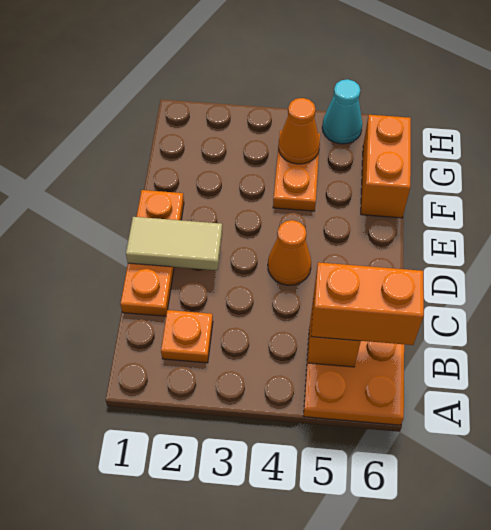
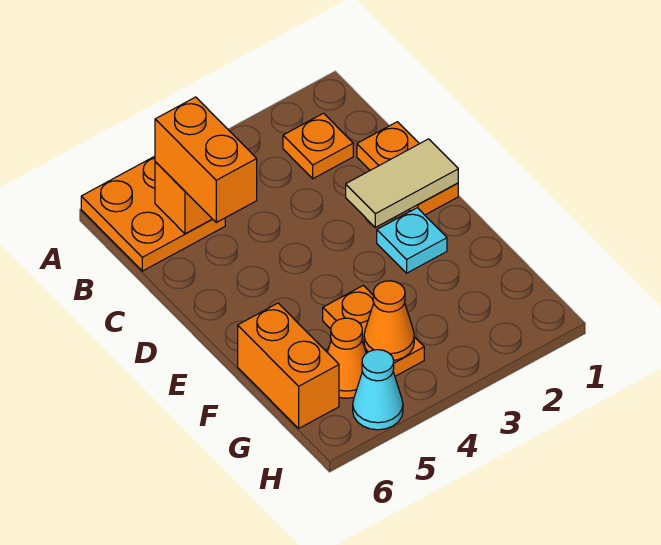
orange 1x2 brick [311,262,424,345] -> orange 1x2 brick turned to [155,97,257,222]
orange 1x3 plate [120,190,184,316] -> orange 1x2 plate [357,122,458,215]
orange 1x1 cone [268,220,311,285] -> orange 1x1 cone moved to [327,318,366,398]
none -> cyan 1x1 plate [377,208,447,273]

